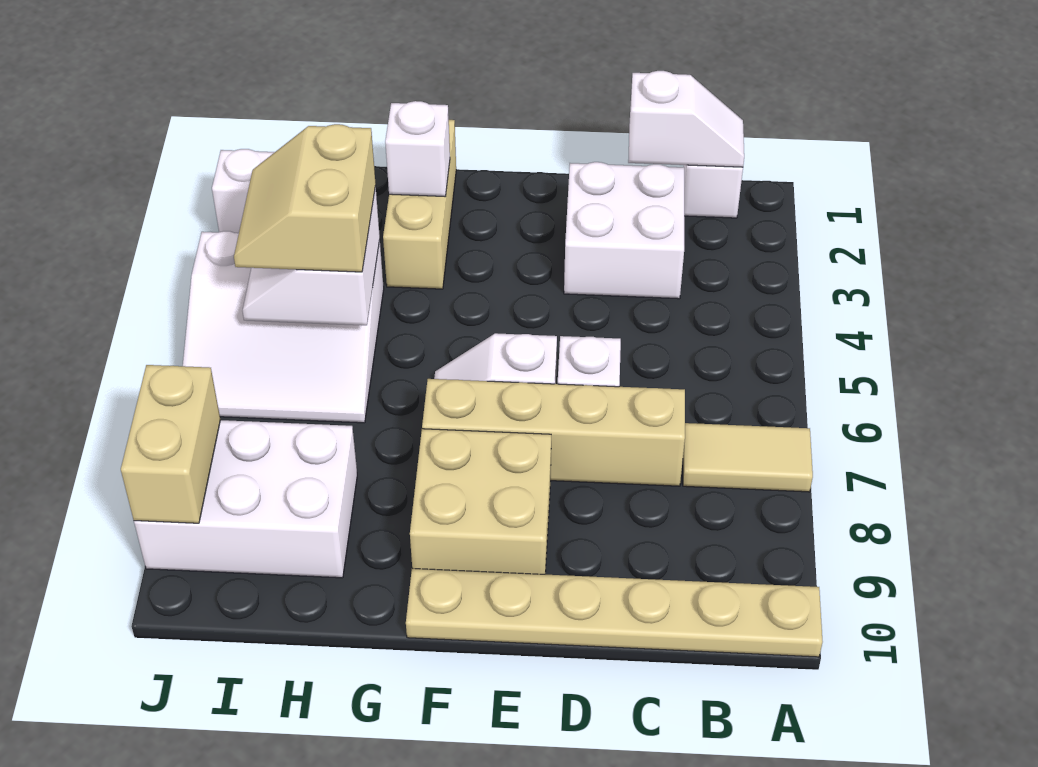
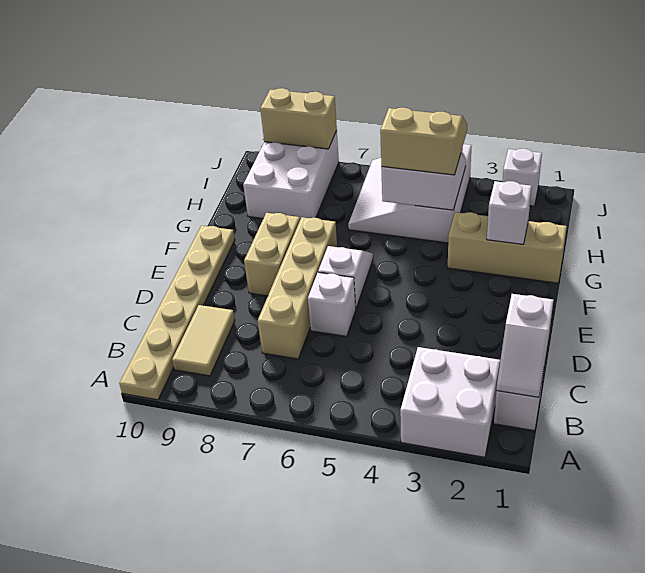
tan 1x2 tile [683,423,813,492] -> tan 1x2 tile moved to [172,305,235,376]
white 2x2 brick [564,162,684,299] -> white 2x2 brick moved to [400,347,500,457]
tan 2x2 brick [410,429,551,574] -> tan 1x2 brick [244,213,300,296]

